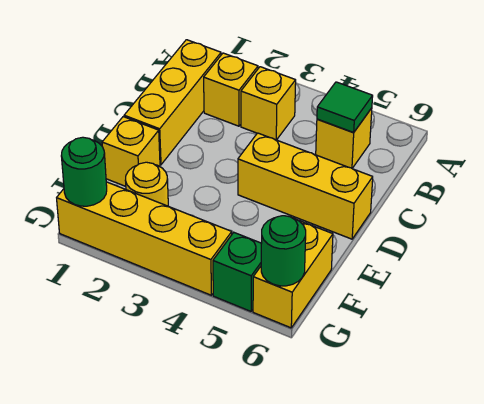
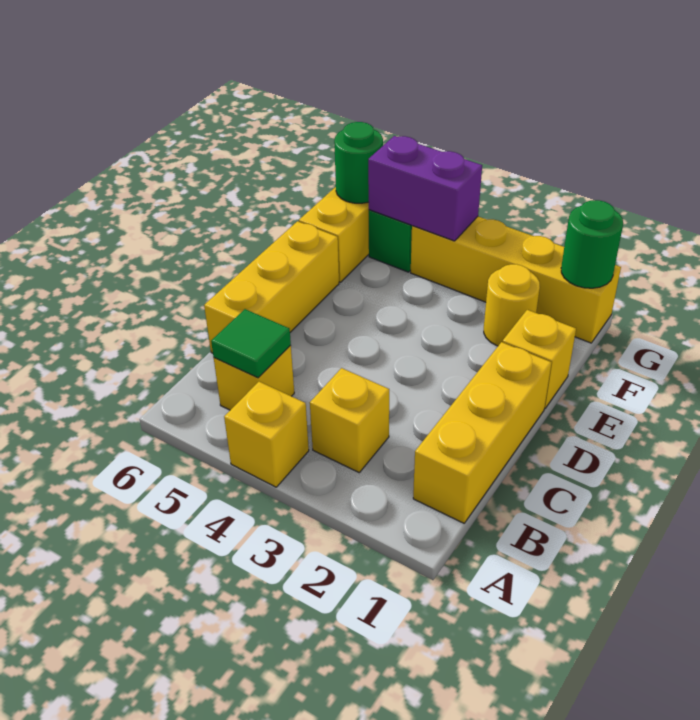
yellow 1x1 brick [204,53,258,126] -> yellow 1x1 brick moved to [224,382,309,487]
yellow 1x3 brick [238,133,373,239] -> yellow 1x3 brick turned to [204,221,339,353]
none -> purple 1x2 brick [368,136,482,241]

